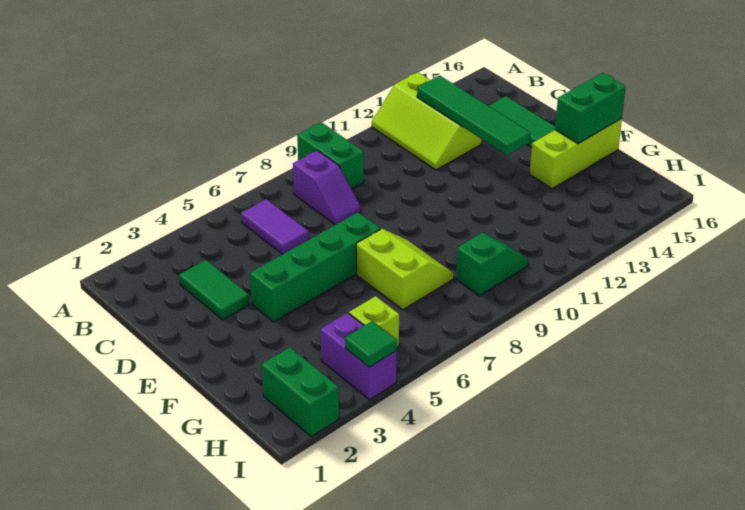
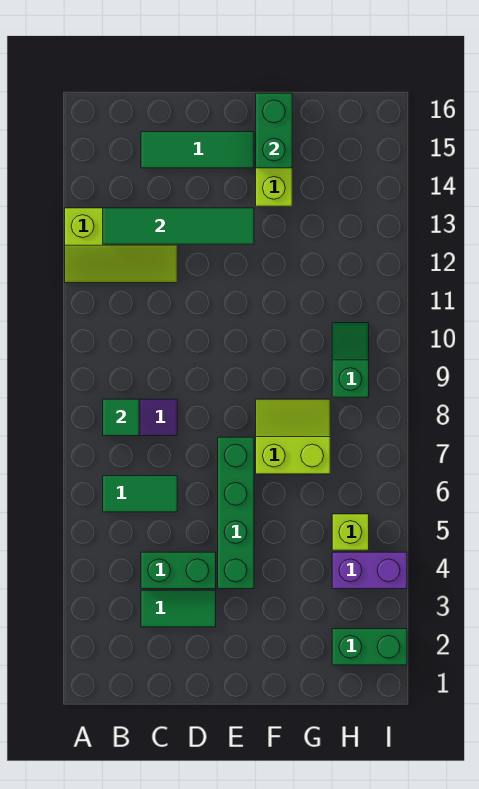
green 1x2 brick [297,122,364,189] -> green 1x2 brick moved to [141,552,216,589]
purple 1x2 tile [241,199,309,254] -> green 1x2 tile [103,476,177,512]
green 1x1 tile [345,321,397,367] -> green 1x1 tile moved to [103,399,139,436]

